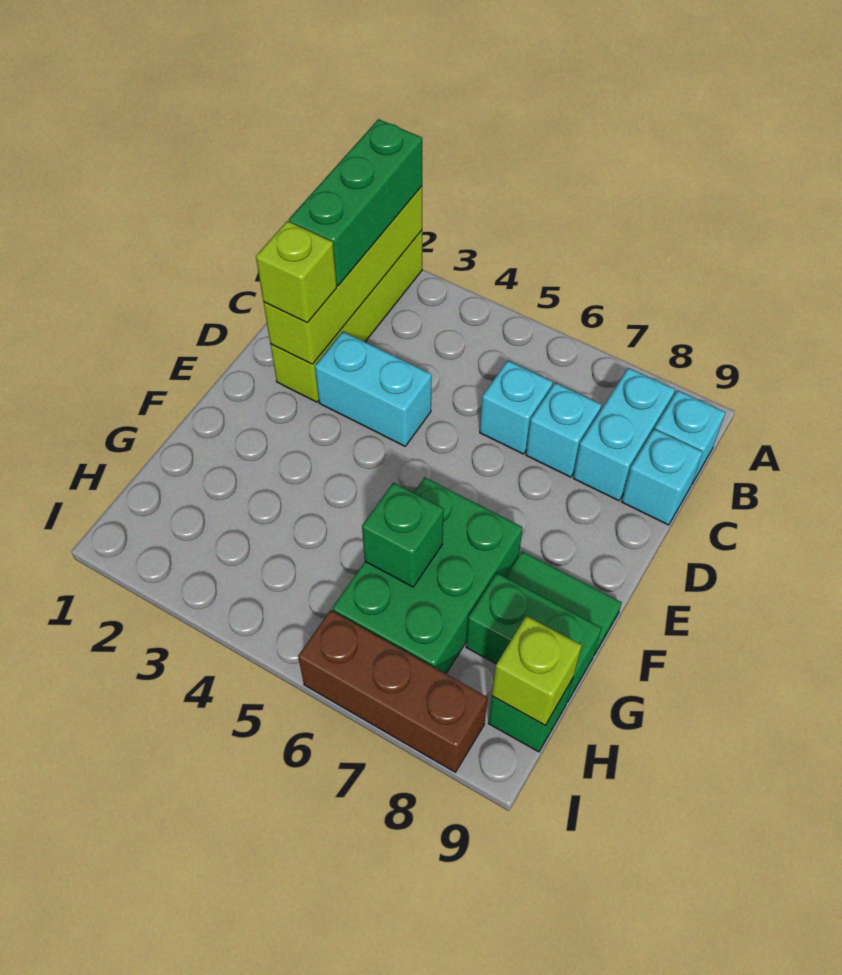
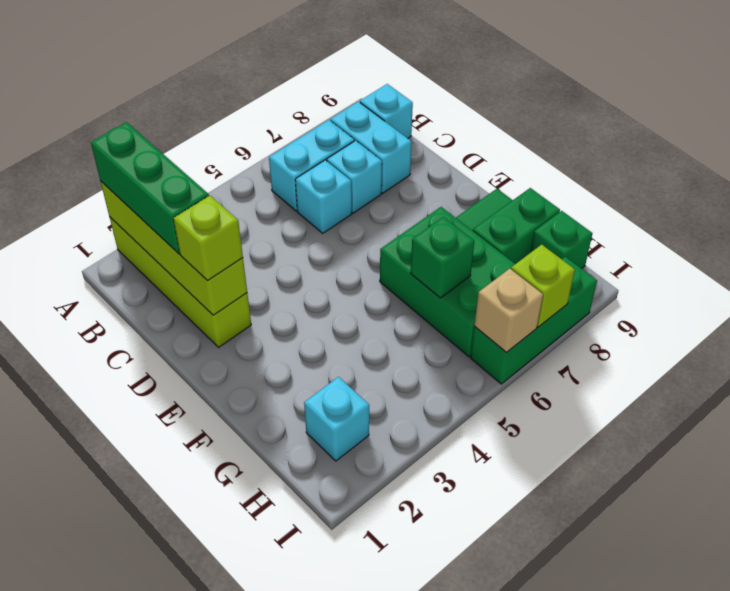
cyan 1x1 brick [622,429,703,525] -> cyan 1x1 brick moved to [304,377,369,461]
cyan 1x2 brick [315,332,432,446] -> cyan 1x2 brick moved to [269,120,354,211]
lime 1x1 brick [492,616,582,725] -> lime 1x1 brick moved to [511,245,575,327]
brown 1x3 brick [298,610,488,772] -> green 1x3 brick [471,257,597,384]
none -> tan 1x1 brick [474,269,543,353]

